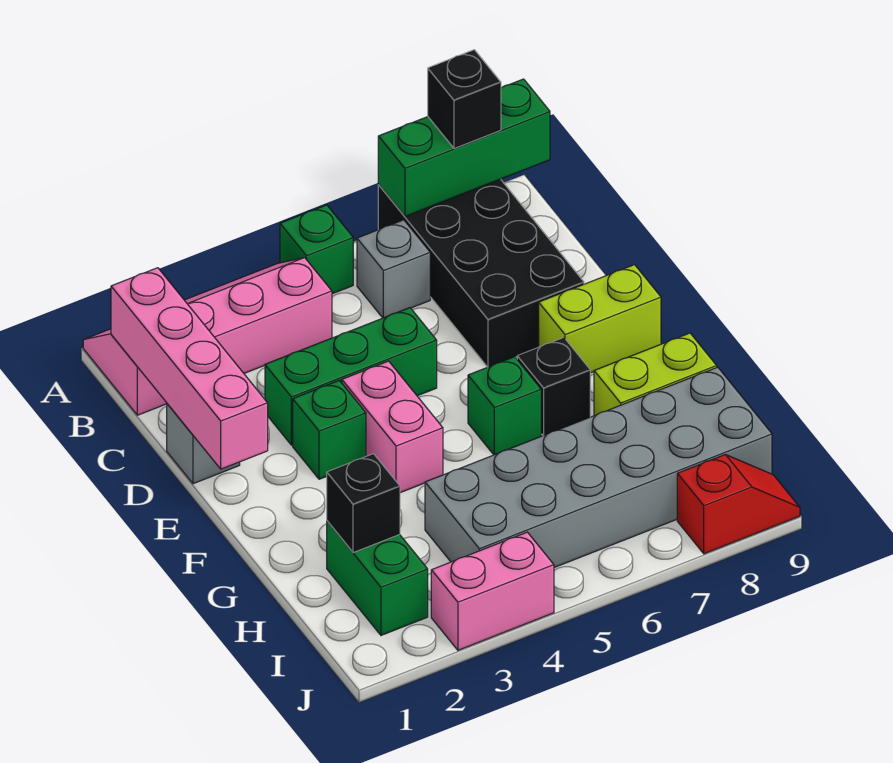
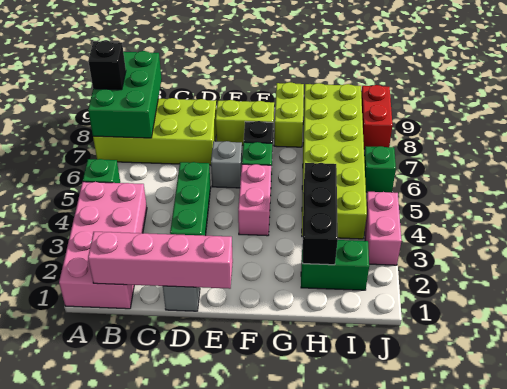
pink 2x4 slope [83,258,332,415] -> pink 2x4 brick [59,182,147,309]
black 2x4 brick [378,179,584,367] -> lime 2x4 brick [93,98,217,165]
green 1x3 brick [378,79,550,216] -> green 2x3 brick [88,51,162,138]
grey 1x1 brick [357,220,430,318] -> grey 1x1 brick moved to [211,141,242,188]
green 1x1 brick [293,380,366,479] -> green 1x1 brick moved to [364,146,396,192]
pink 1x2 brick [342,361,443,493] -> pink 1x2 brick turned to [238,164,271,236]
lime 1x2 brick [539,265,661,373] -> lime 1x2 brick turned to [216,100,274,145]
black 1x1 brick [327,454,400,553] -> black 1x3 brick [302,163,338,265]
grey 2x6 brick [425,367,772,568] -> lime 2x6 brick [302,83,367,239]
red 1x2 slope [677,455,800,554] -> red 1x2 brick [361,85,393,149]

